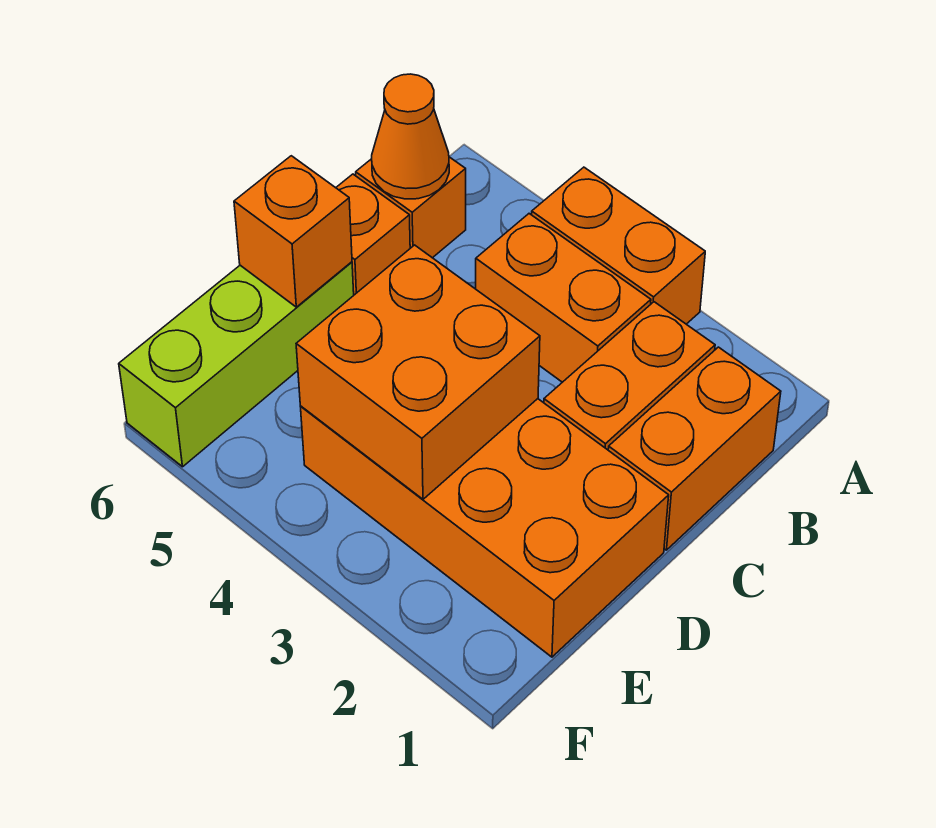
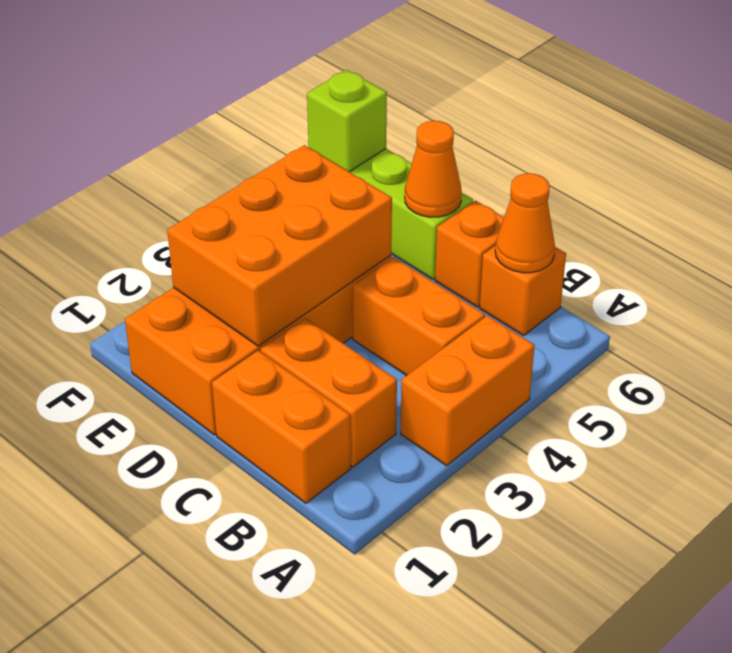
orange 1x2 brick [476,214,651,382] -> orange 1x2 brick turned to [352,257,485,376]
orange 2x2 brick [296,245,540,499] -> orange 2x3 brick [167,145,392,346]
orange 1x1 brick [234,156,352,307] -> orange 1x1 cone [405,121,462,217]
none -> lime 1x1 brick [307,70,387,172]

